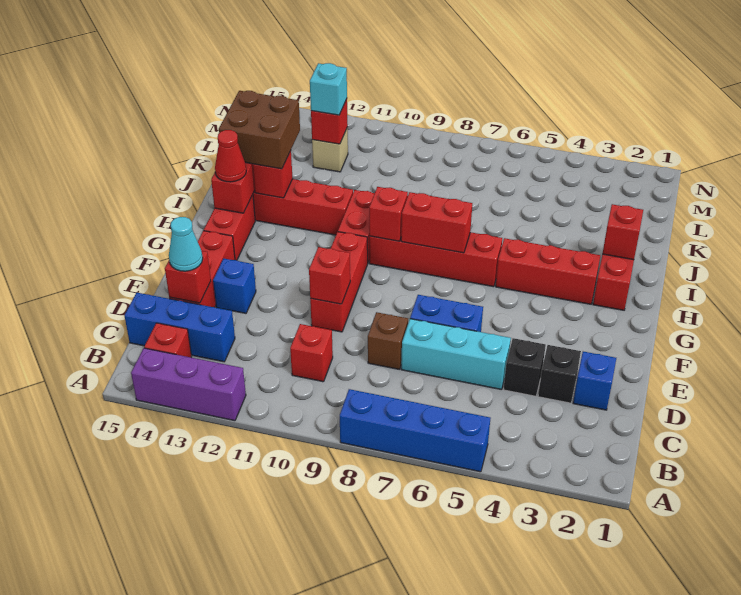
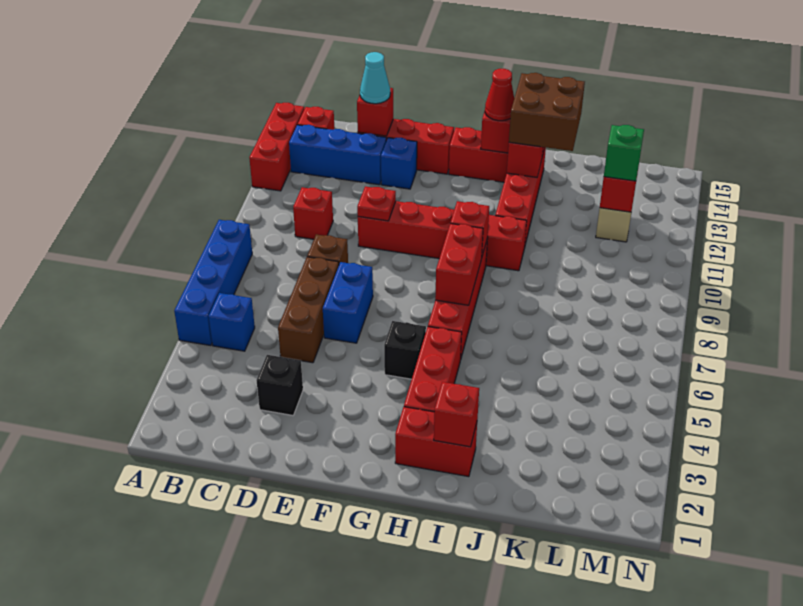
purple 1x3 brick [131,348,246,421] -> red 1x3 brick [249,103,304,191]
blue 1x3 brick [124,293,235,362] -> blue 1x3 brick turned to [289,125,386,185]
blue 1x1 brick [573,352,616,410] -> blue 1x1 brick moved to [209,293,255,351]
black 1x1 brick [503,338,546,396] -> black 1x1 brick moved to [384,321,426,379]
cyan 1x3 brick [401,319,511,390] -> brown 1x3 brick [278,257,339,363]
red 1x1 brick [309,247,350,304] -> red 1x1 plate [357,186,396,221]
cyan 1x1 brick [310,63,347,115] -> green 1x1 brick [604,125,644,181]

